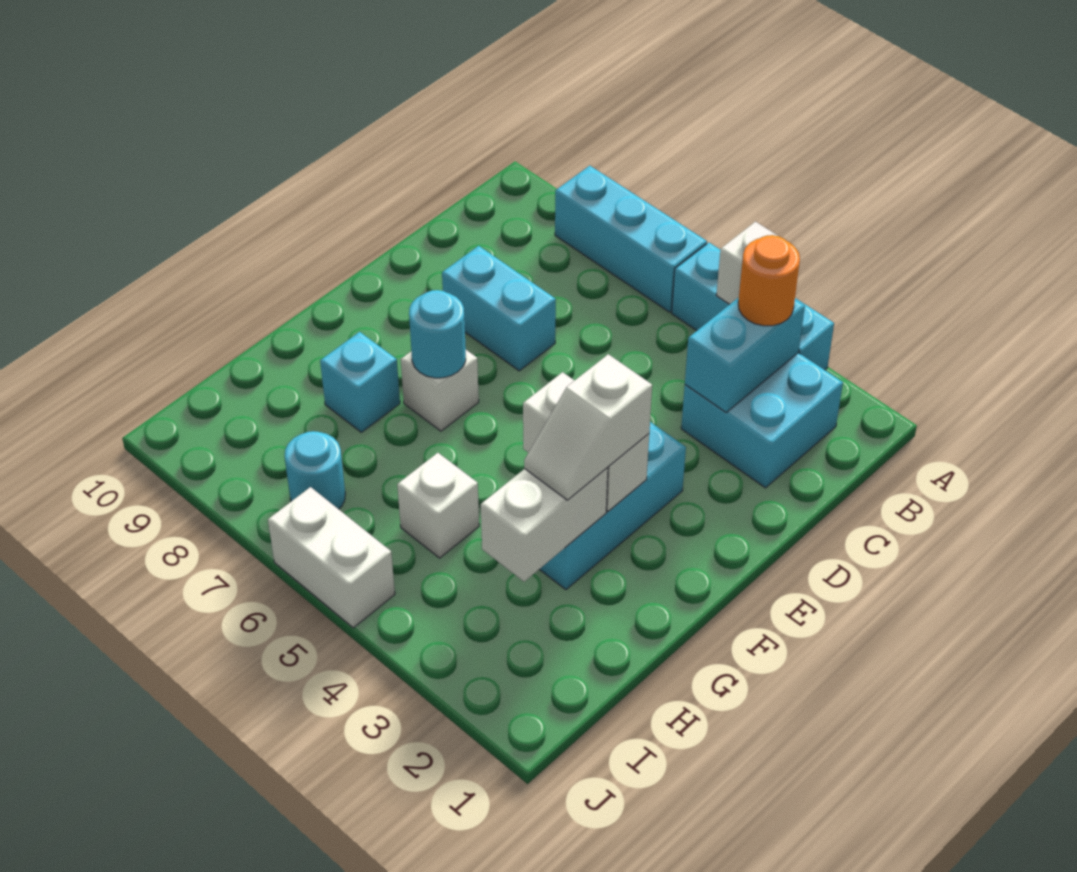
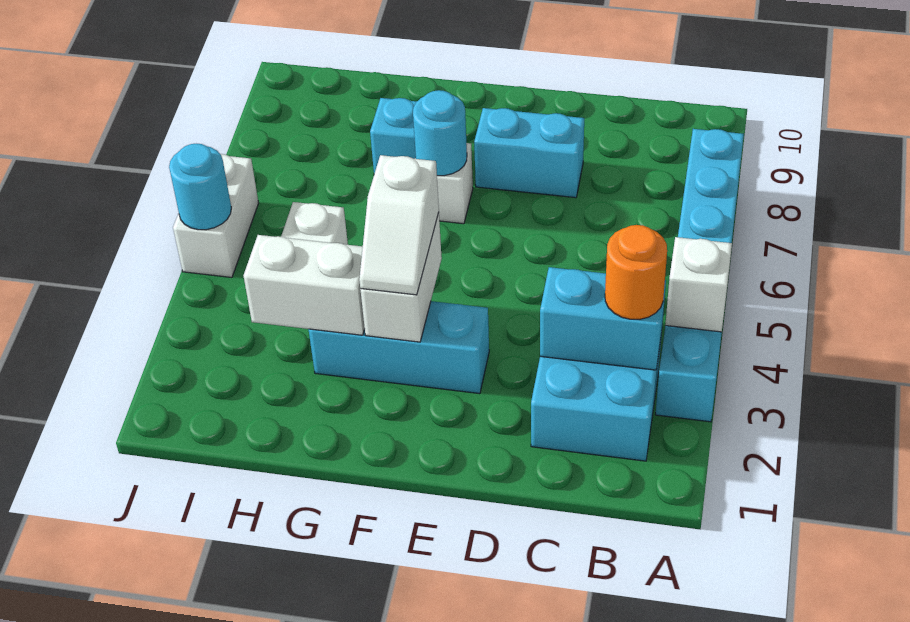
cyan 1x2 brick [442,246,556,371] -> cyan 1x2 brick turned to [474,108,584,198]
white 1x2 slope [524,354,652,500] -> white 1x2 slope turned to [359,155,439,295]
cyan 1x1 round brick [285,431,345,509] -> cyan 1x1 round brick moved to [169,144,231,230]

